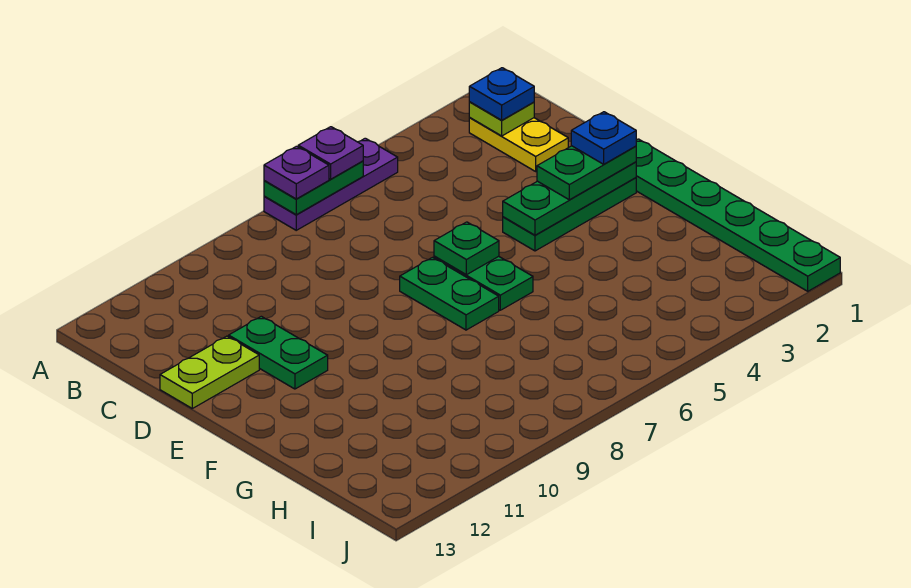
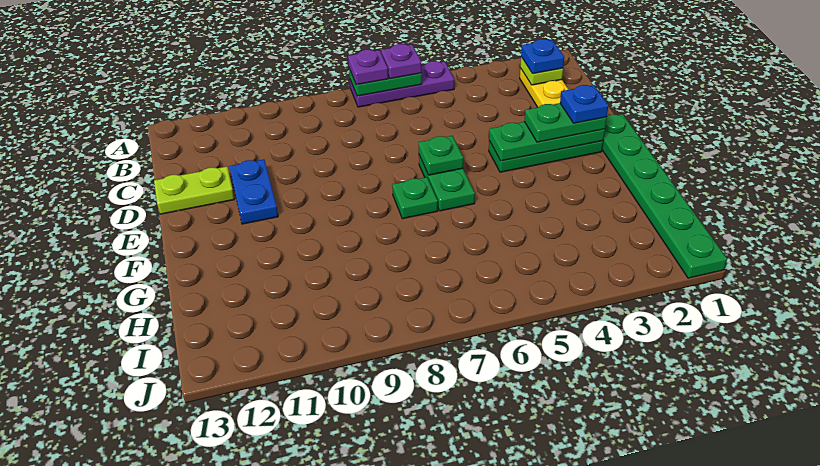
green 1x2 plate [229,316,328,389] -> blue 1x2 plate [229,159,278,224]
green 1x2 plate [400,258,499,330] -> green 1x1 plate [392,177,438,219]

